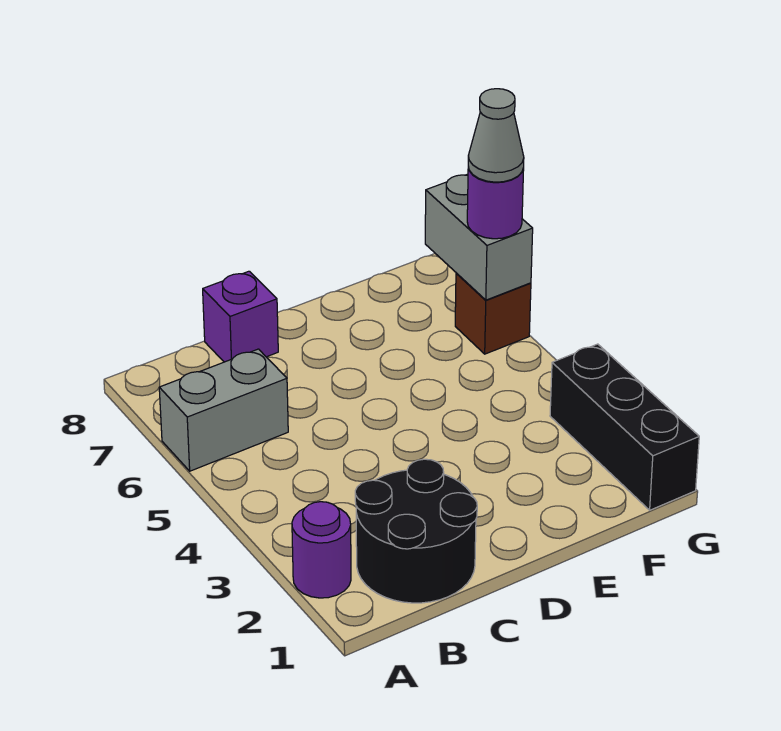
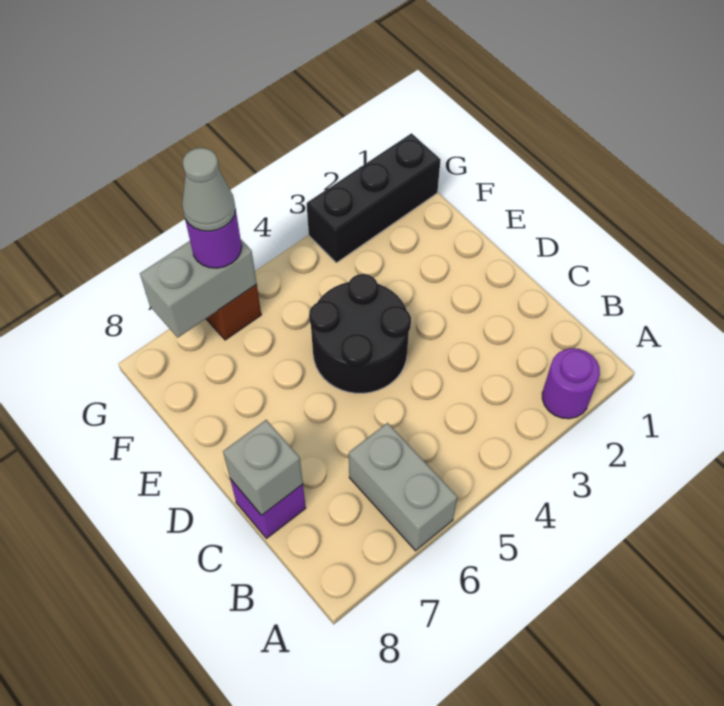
black 2x2 round brick [355,459,477,603] -> black 2x2 round brick moved to [309,274,411,393]
none -> grey 1x1 brick [223,420,303,515]

